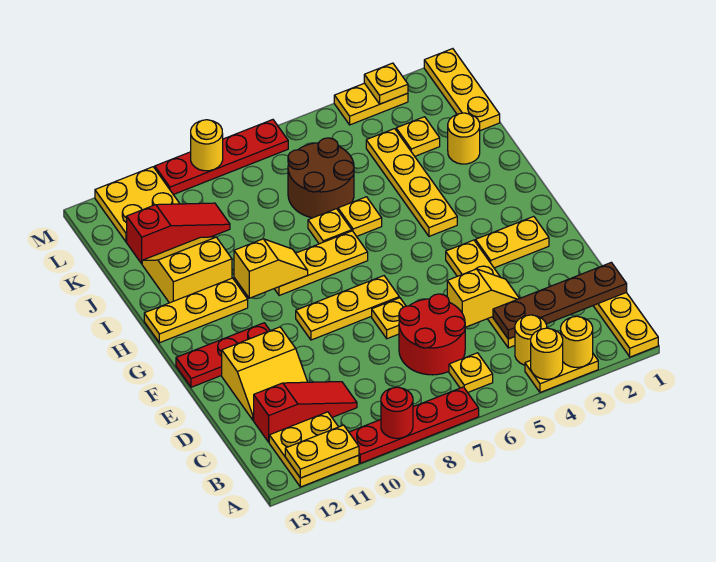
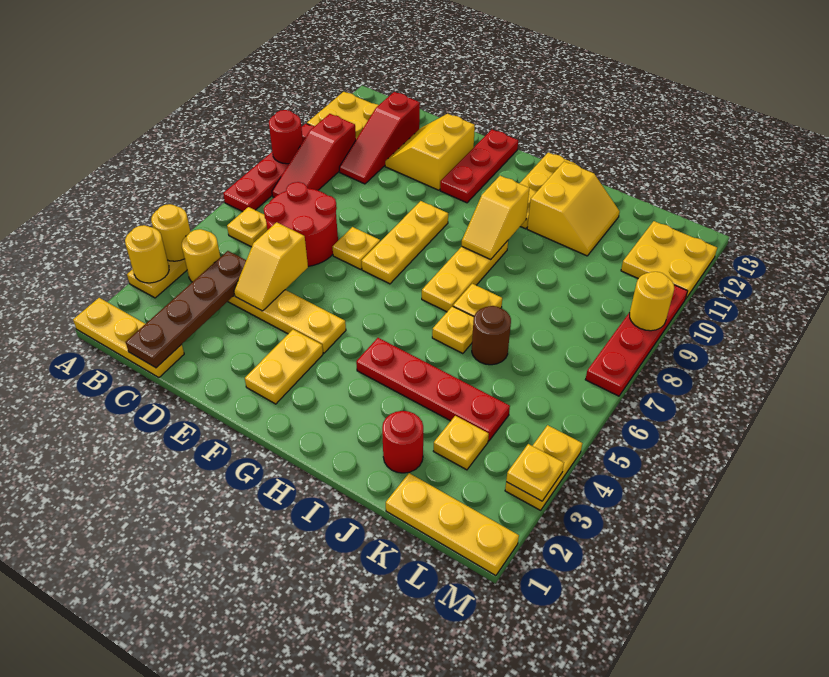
yellow 1x2 plate [285,425,359,478] -> none
yellow 1x4 plate [366,129,457,236] -> red 1x4 plate [356,338,510,441]
yellow 1x1 round brick [448,113,480,164] -> red 1x1 round brick [382,411,423,473]
brown 2x2 round brick [288,138,354,218] -> brown 1x1 round brick [472,306,511,365]
red 1x3 slope [127,203,230,264] -> red 1x3 slope moved to [272,114,356,197]

